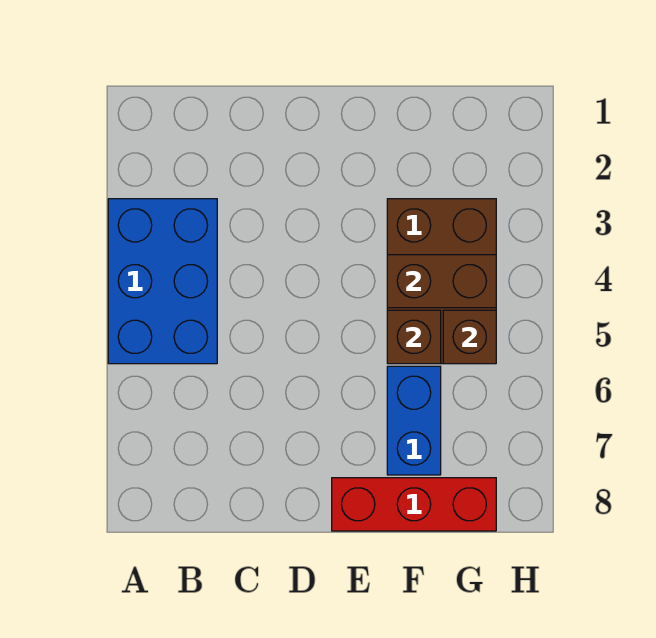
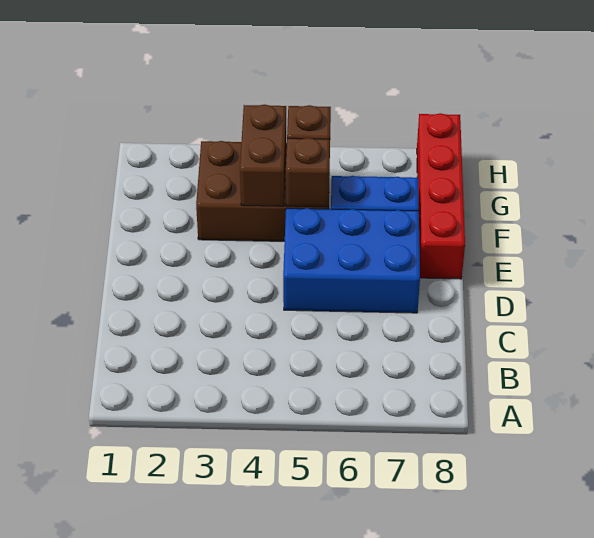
blue 2x3 brick [108,199,217,364] -> blue 2x3 brick moved to [283,208,420,313]
red 1x3 brick [332,478,496,531] -> red 1x4 brick [417,113,465,279]

